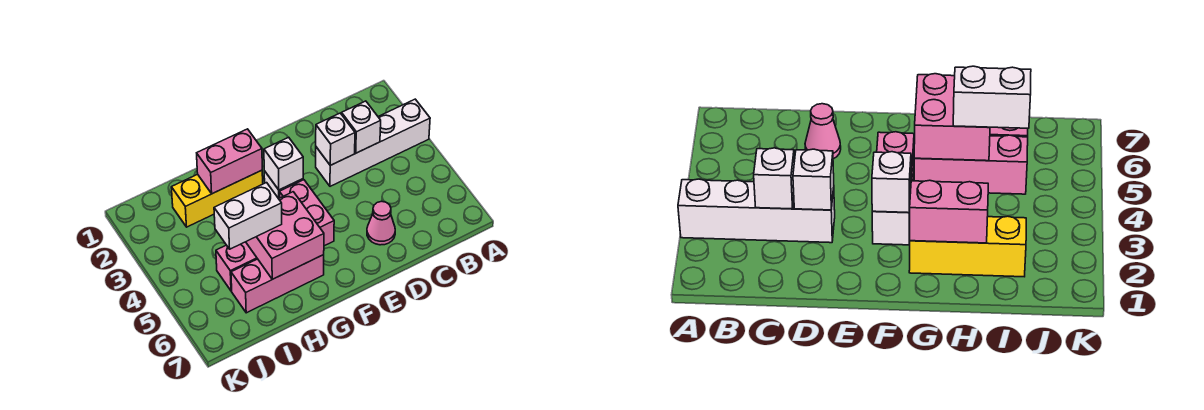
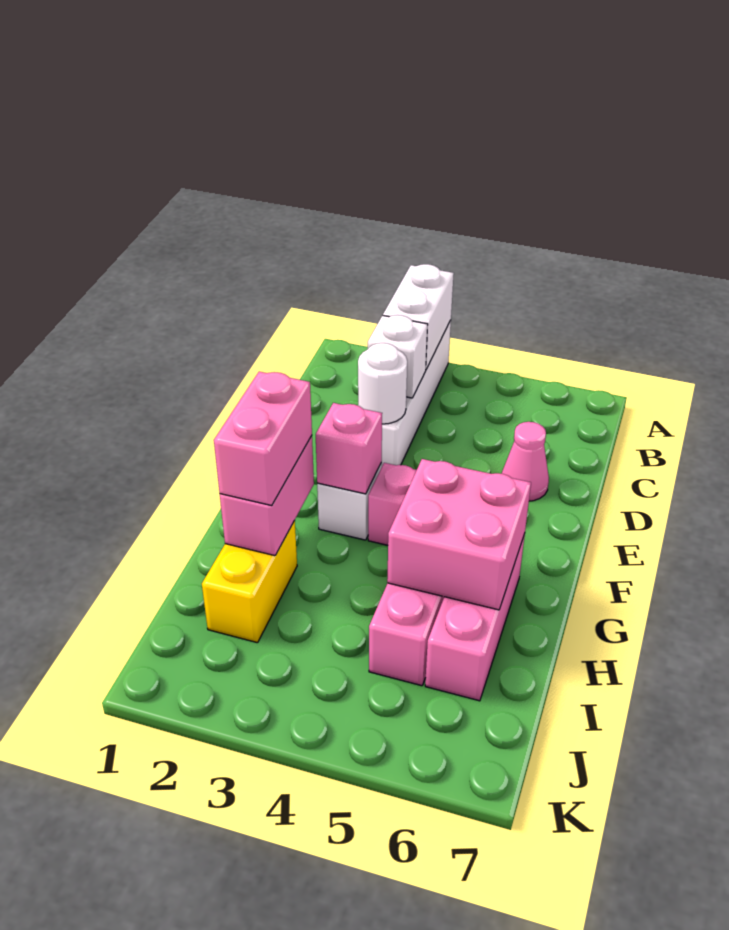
white 1x1 brick [316,113,355,165] -> white 1x1 round brick [358,343,407,424]
white 1x1 brick [264,137,303,190] -> pink 1x1 brick [316,403,382,494]
yellow 1x3 brick [171,170,263,227] -> yellow 1x2 brick [202,521,297,643]
none -> pink 1x2 brick [214,372,312,505]
white 1x2 brick [214,183,282,249] -> white 1x2 brick moved to [383,264,454,369]

